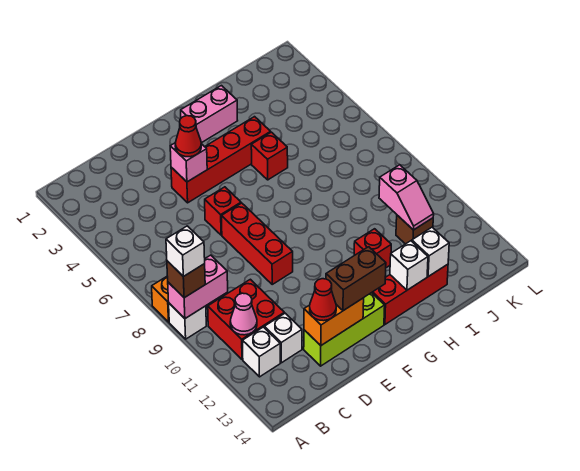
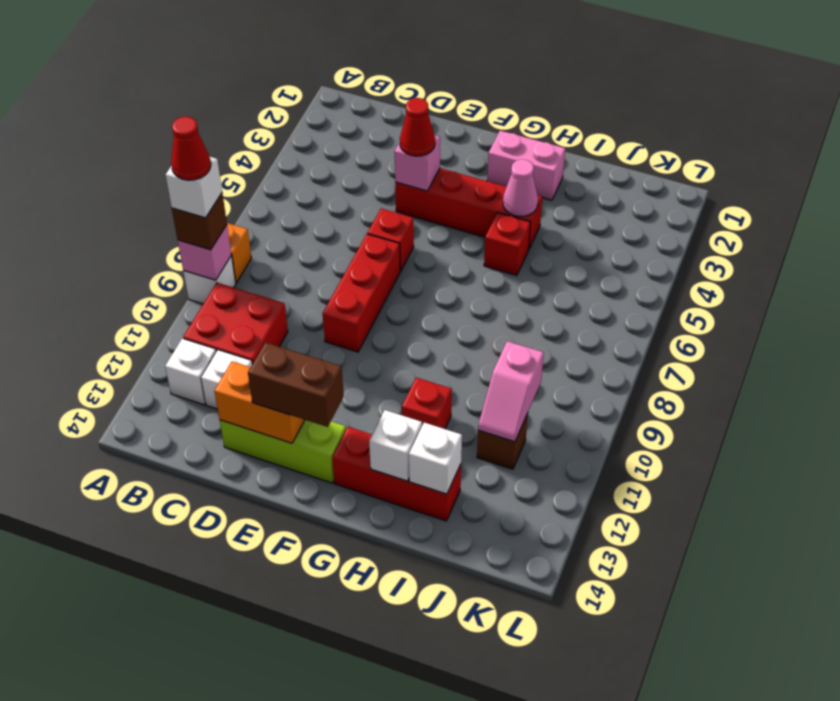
pink 1x2 brick [168,255,228,318] -> pink 1x1 brick [178,225,231,280]
pink 1x1 cone [230,293,257,335] -> pink 1x1 cone moved to [503,159,538,216]
red 1x1 cone [310,279,336,321] -> red 1x1 cone moved to [171,116,211,180]

